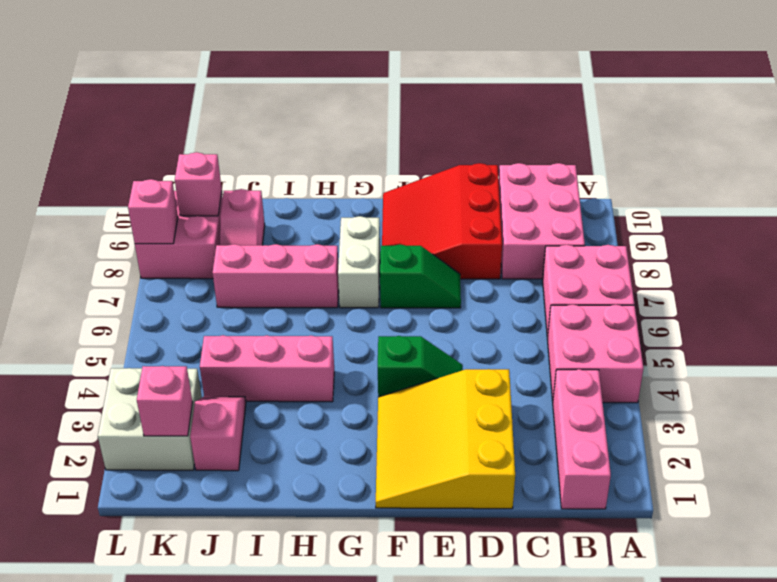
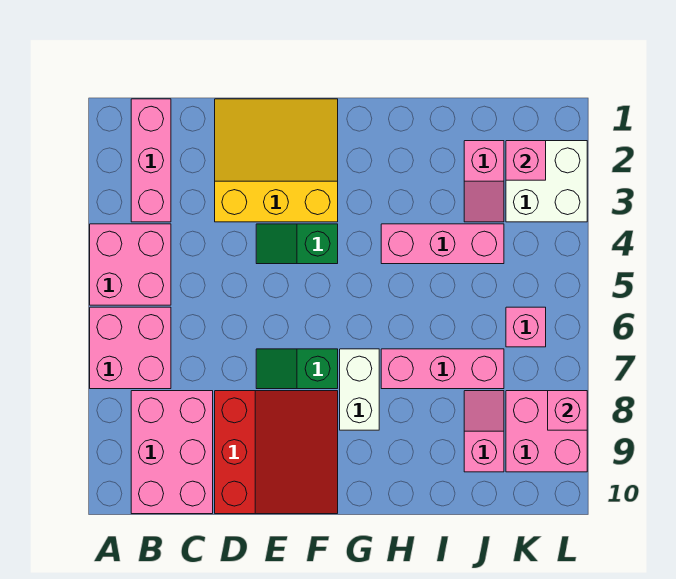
yellow 3x3 slope [376,369,515,509] -> yellow 3x3 slope turned to [215,99,338,222]
pink 1x1 brick [175,152,222,216] -> pink 1x1 brick moved to [506,307,546,347]

